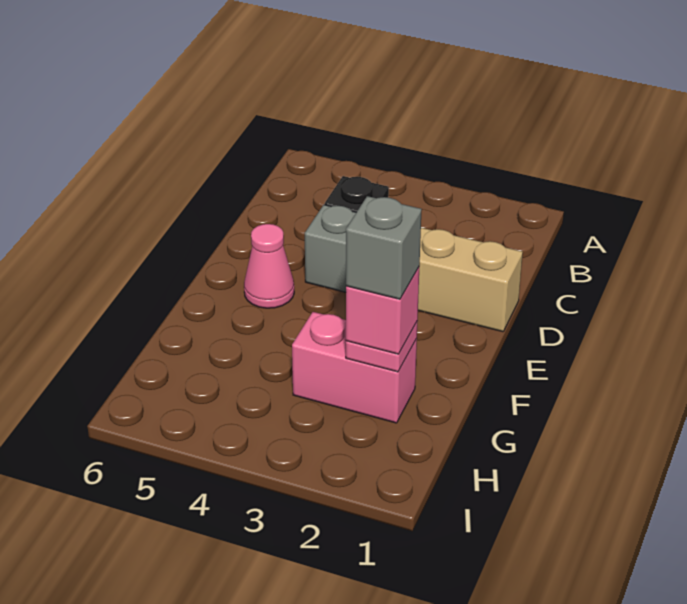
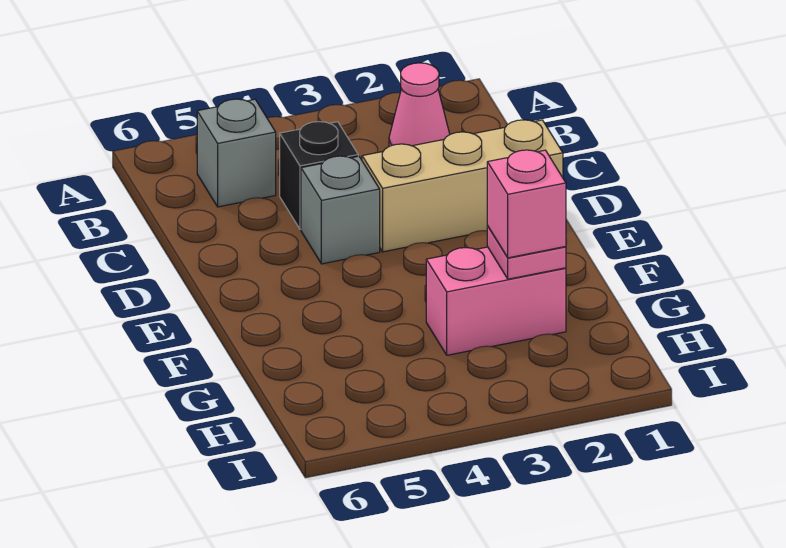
pink 1x1 cone [244,224,294,308] -> pink 1x1 cone moved to [389,63,450,146]
grey 1x1 brick [346,196,422,299] -> grey 1x1 brick moved to [197,99,276,207]

